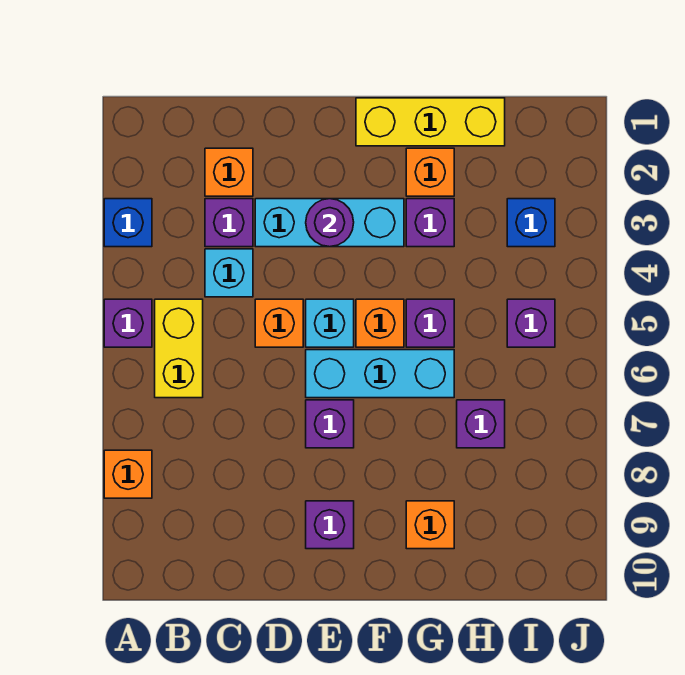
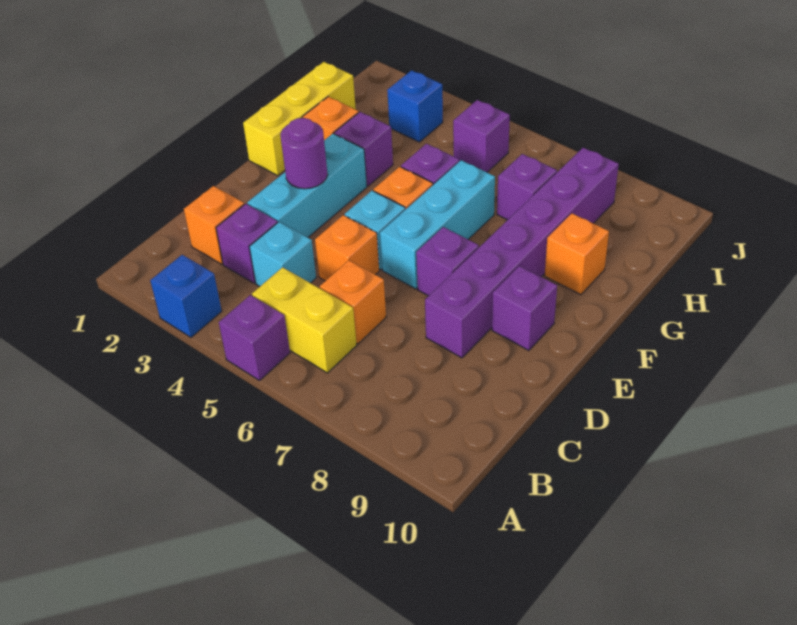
orange 1x1 brick [104,450,152,498] -> orange 1x1 brick moved to [320,260,386,344]
none -> purple 1x6 brick [425,148,619,358]

